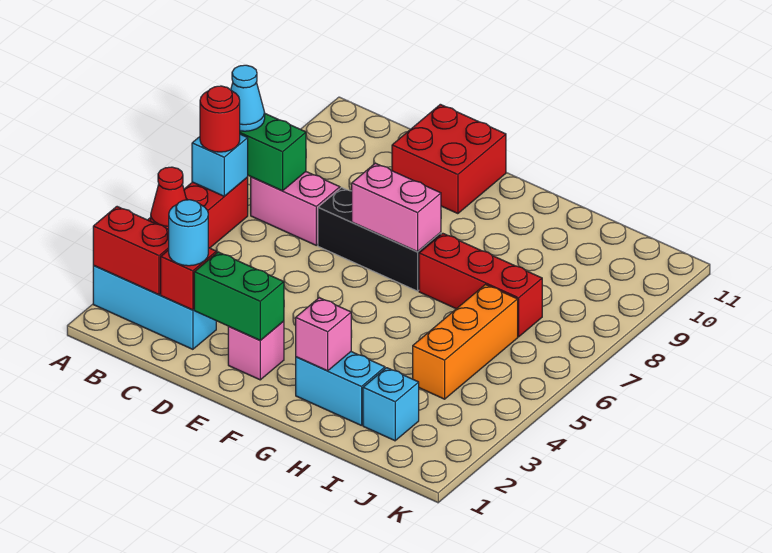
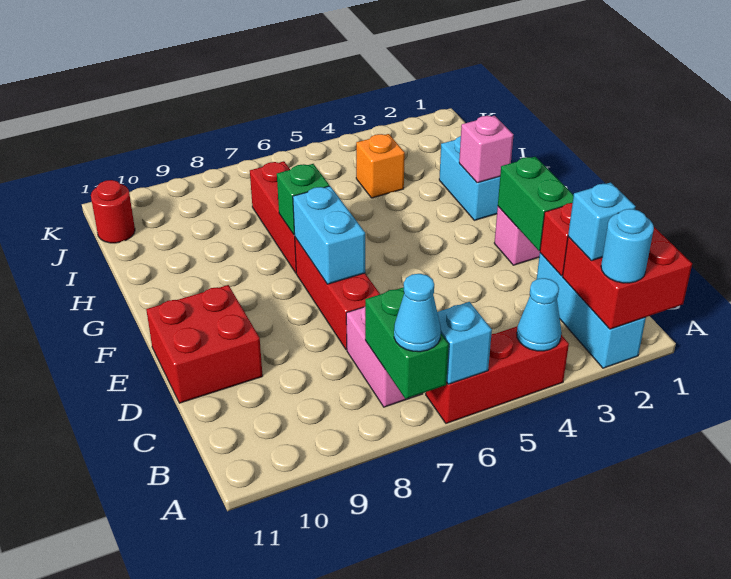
red 1x2 brick [93,207,169,295] -> red 2x2 brick [563,227,692,329]
red 1x1 cone [151,167,187,230] -> cyan 1x1 cone [517,278,561,351]
red 1x1 round brick [200,86,240,152] -> red 1x1 round brick moved to [91,180,135,243]
cyan 1x1 round brick [169,200,208,266] -> cyan 1x1 round brick moved to [601,209,654,283]
black 1x3 brick [318,188,441,291] -> red 1x3 brick [295,238,380,350]
pink 1x2 brick [352,163,441,252] -> cyan 1x2 brick [293,186,365,284]
none -> green 1x1 brick [277,164,329,235]
cyan 1x1 brick [363,368,419,441] -> cyan 1x1 brick moved to [568,182,636,261]
orange 1x3 brick [413,285,518,399] -> orange 1x1 brick [356,134,405,198]

